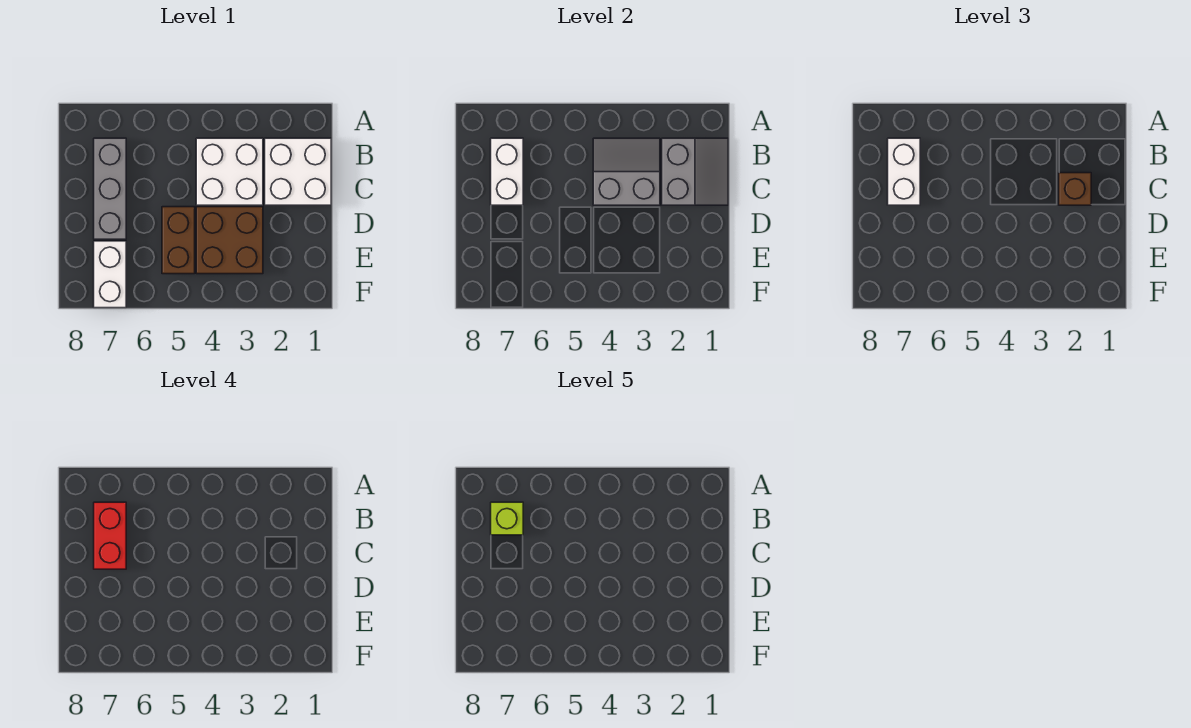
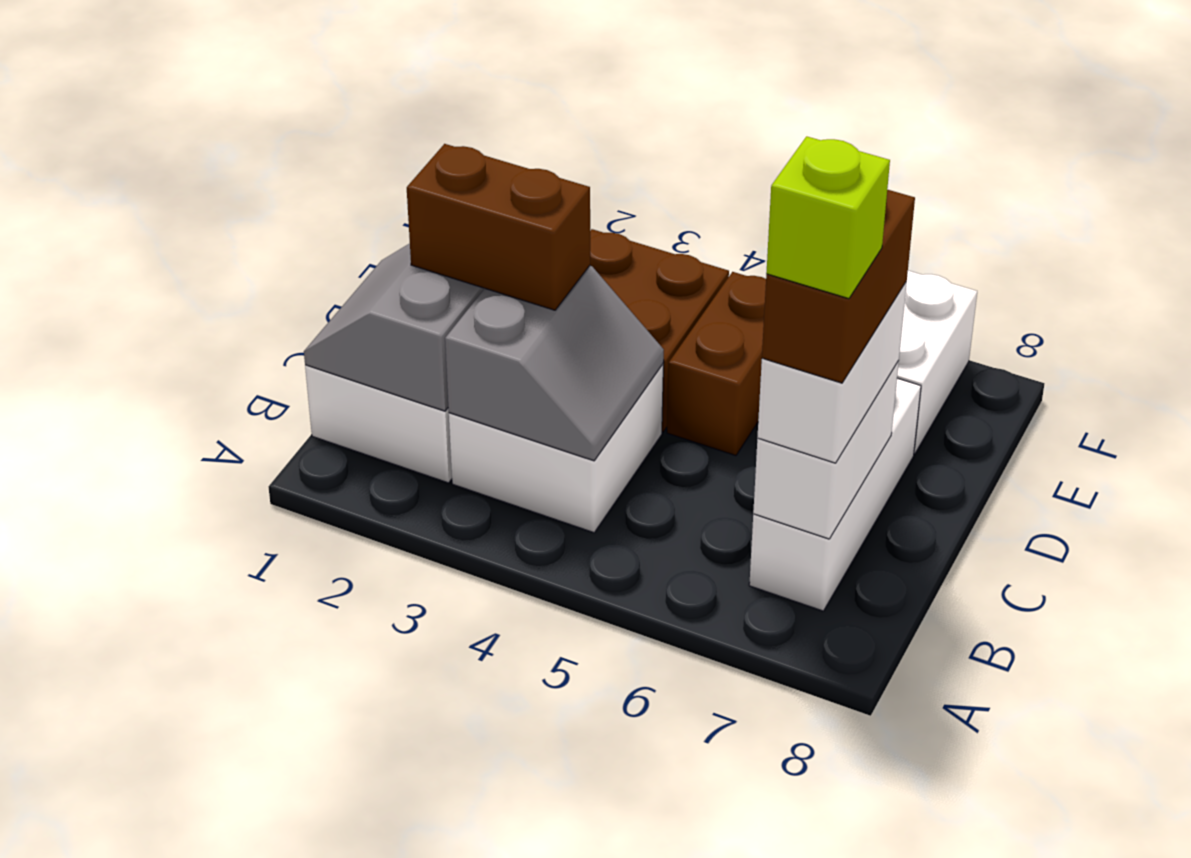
grey 2x2 slope [593,138,660,205] -> grey 2x2 slope turned to [445,266,664,461]
grey 1x3 brick [94,138,126,239] -> white 1x3 brick [749,378,921,611]
red 1x2 brick [94,502,126,569] -> brown 1x2 brick [762,190,915,383]
brown 1x1 brick [1059,173,1091,205] -> brown 1x2 brick [407,144,590,310]

